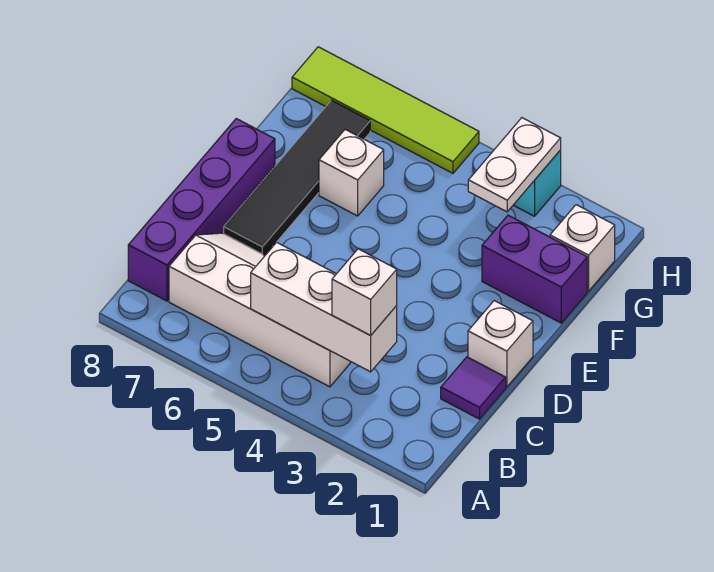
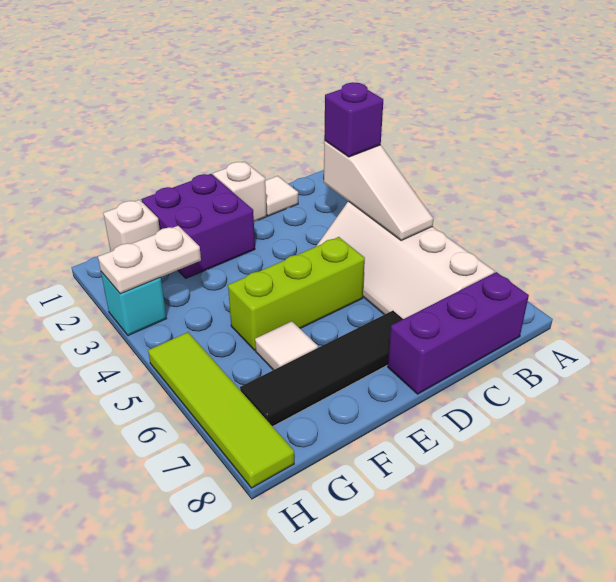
white 1x3 brick [251,242,397,372] -> white 1x3 slope [324,141,433,240]
white 1x1 brick [332,249,397,335] -> purple 1x1 brick [324,82,383,157]
purple 1x4 brick [128,119,275,301] -> purple 1x3 brick [388,272,529,394]
purple 1x1 tile [441,357,506,419] -> white 1x1 tile [265,176,298,216]
none -> lime 1x3 brick [228,237,365,350]
purple 1x2 brick [482,215,587,323] -> purple 2x2 brick [141,174,255,278]
white 1x1 brick [319,130,384,216] -> white 1x1 tile [255,321,318,370]

